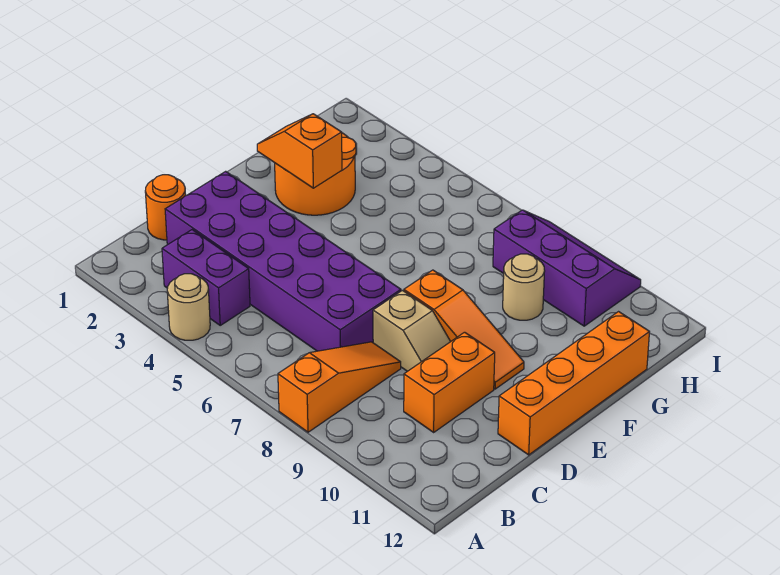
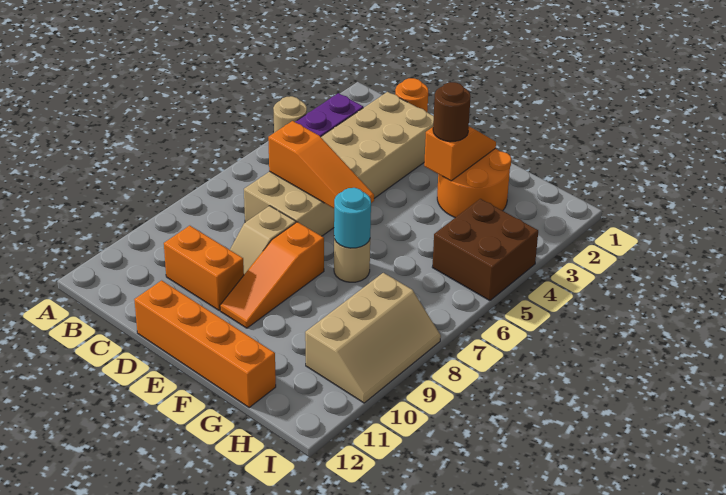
orange 1x3 slope [278,342,401,432] -> orange 1x3 slope moved to [268,121,374,208]
purple 2x6 brick [165,171,401,351] -> tan 2x6 brick [244,92,434,236]
none -> brown 1x1 round brick [433,82,470,142]
none -> cyan 1x1 round brick [334,188,371,248]
tan 1x1 round brick [503,254,545,320] -> tan 1x1 round brick moved to [334,239,370,282]
none -> brown 2x2 brick [432,199,538,301]
purple 2x3 slope [493,210,641,326] -> tan 2x3 slope [305,273,441,403]

